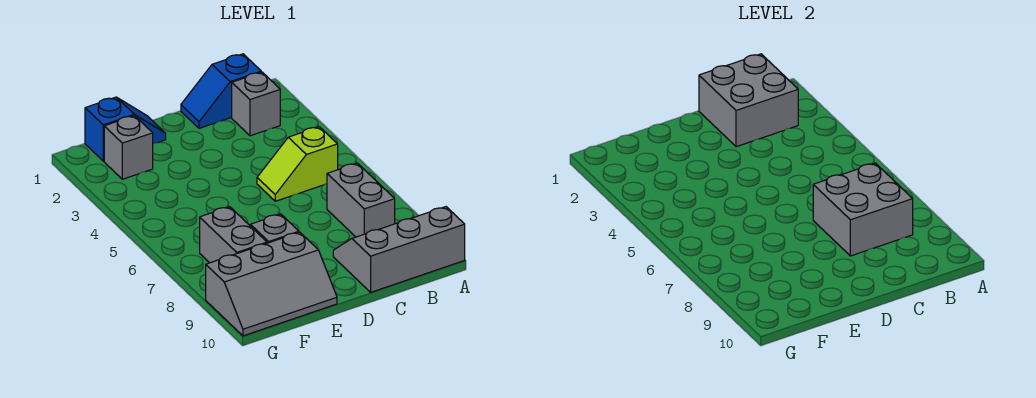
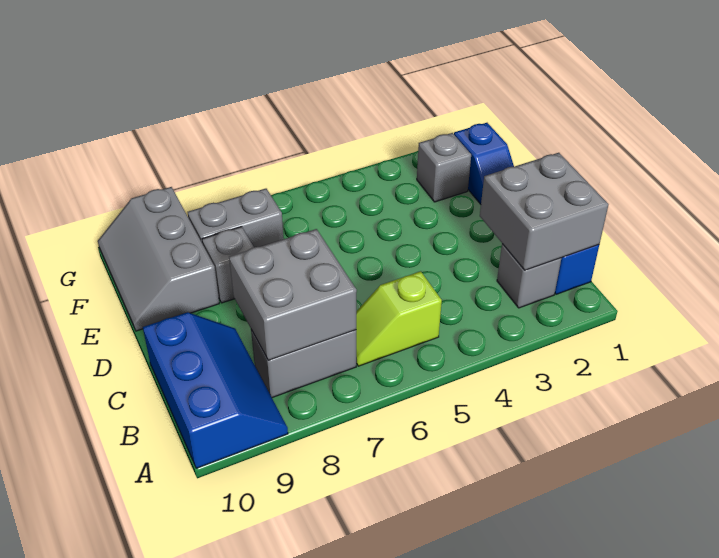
grey 2x3 slope [333,207,465,292] -> blue 2x3 slope [143,312,288,468]
lime 1x2 slope [257,127,338,201] -> lime 1x2 slope turned to [356,271,442,366]

